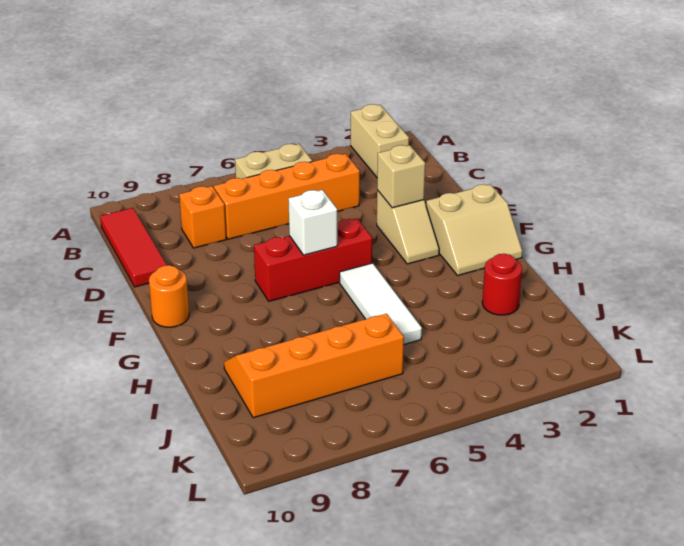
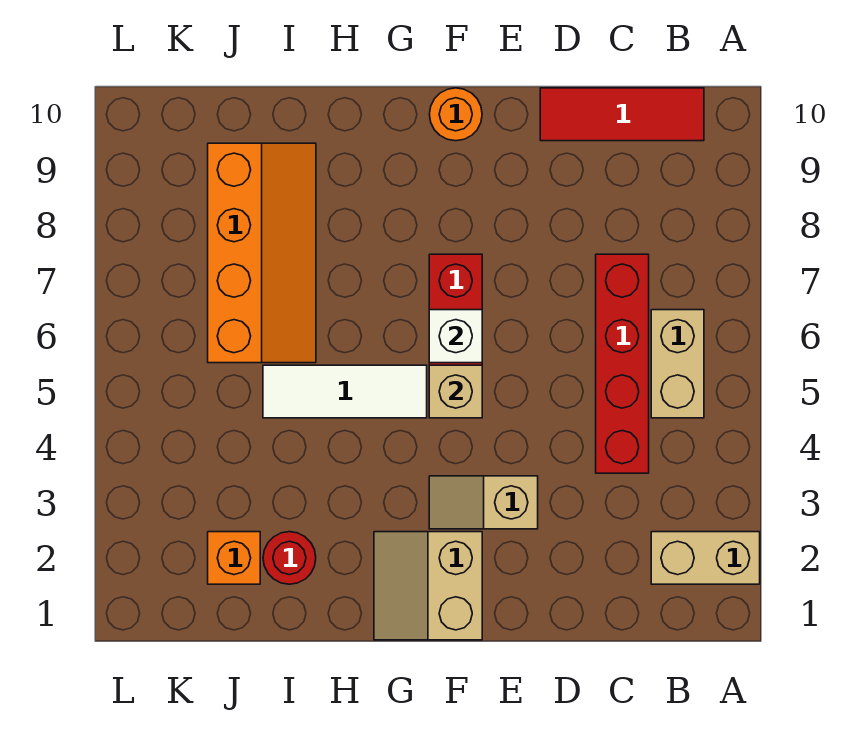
orange 1x4 brick [214,154,360,239] -> red 1x4 brick [596,254,649,473]
orange 1x1 brick [179,186,226,248] -> orange 1x1 brick moved to [208,532,260,584]
tan 1x1 brick [377,145,425,208] -> tan 1x1 brick moved to [429,365,482,418]

